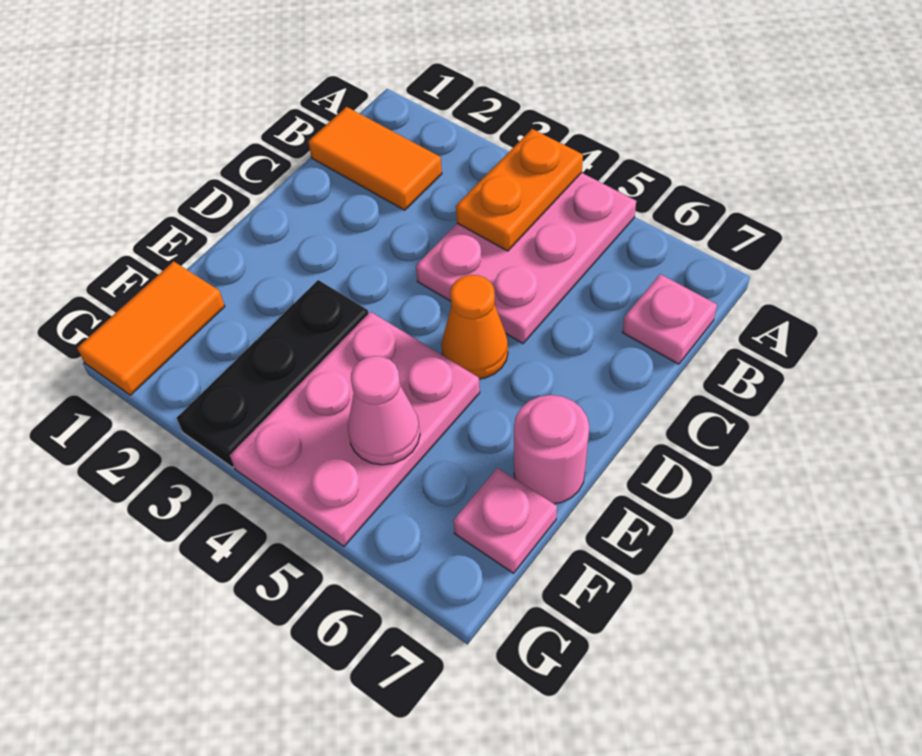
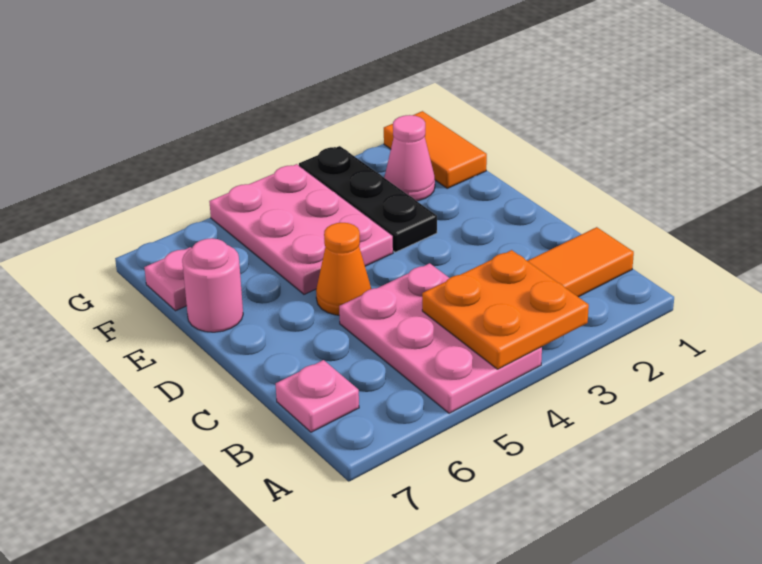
orange 1x2 plate [456,129,583,251] -> orange 2x2 plate [422,250,589,369]
pink 1x1 cone [348,356,420,465] -> pink 1x1 cone moved to [384,115,435,201]

